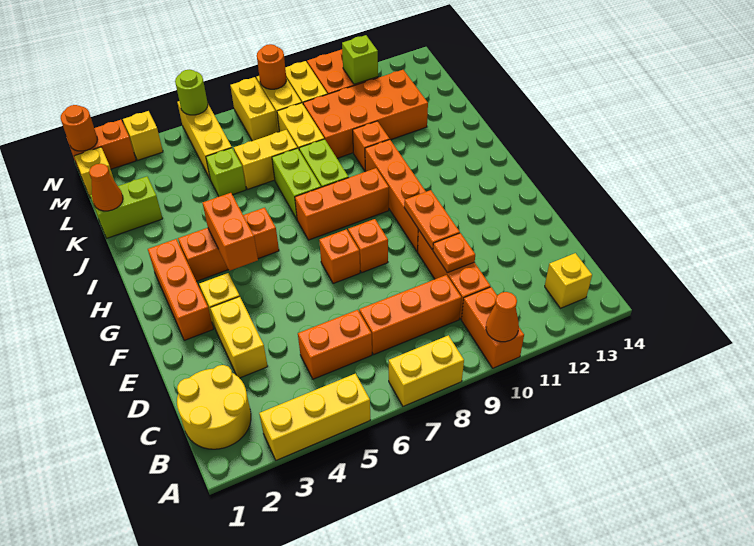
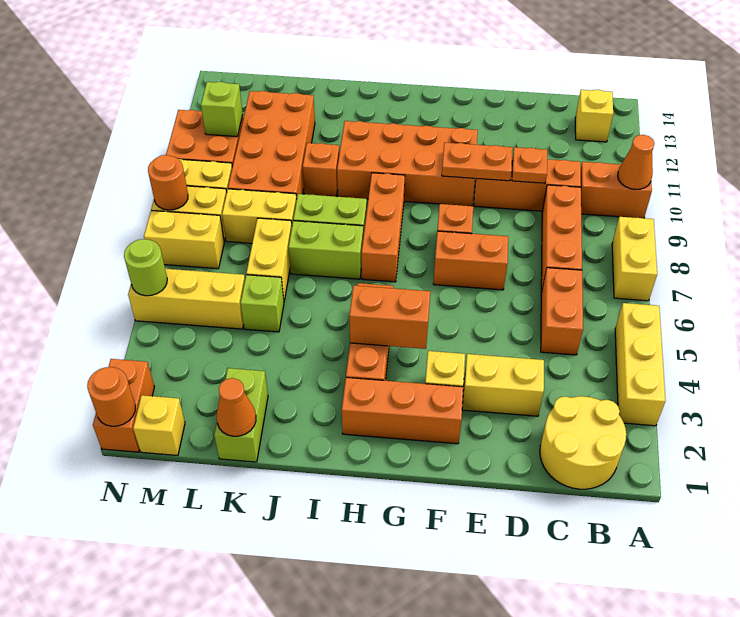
orange 1x1 brick [319,229,360,284] -> orange 1x2 brick [433,231,508,290]
orange 1x4 brick [365,140,426,251] -> orange 2x4 brick [337,121,478,206]
yellow 1x1 brick [123,111,163,160] -> none

